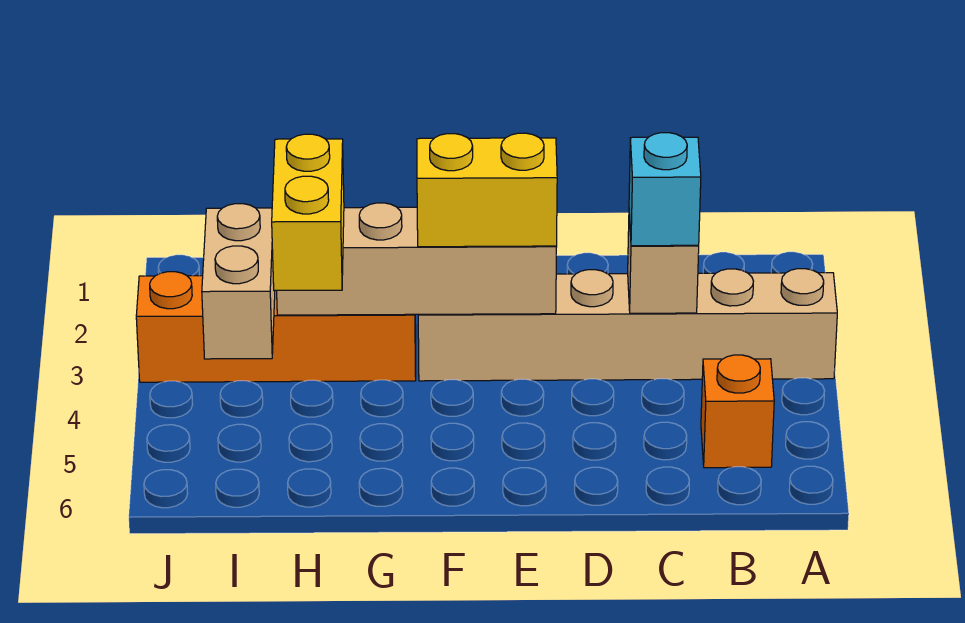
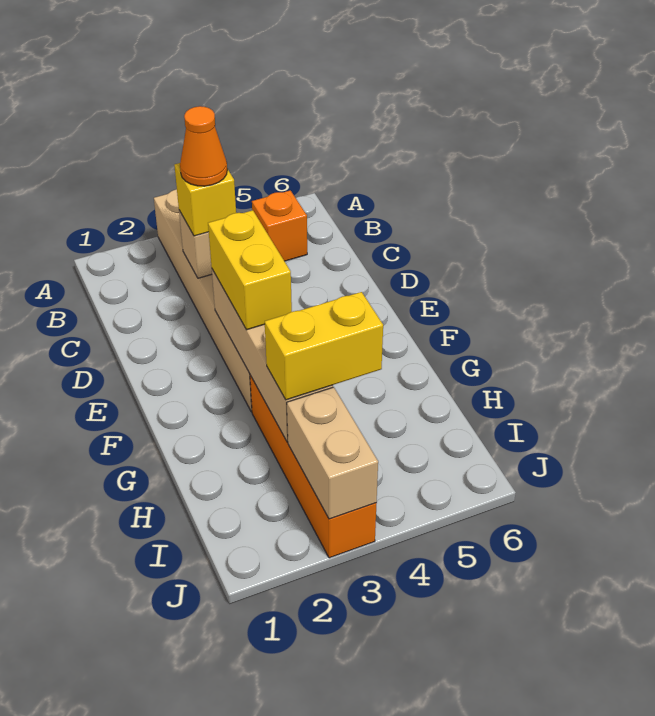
cyan 1x1 brick [629,133,701,246] -> yellow 1x1 brick [174,163,236,236]
none -> orange 1x1 cone [180,106,227,186]
tan 1x2 brick [202,204,275,359] -> tan 1x2 brick turned to [287,387,378,519]

